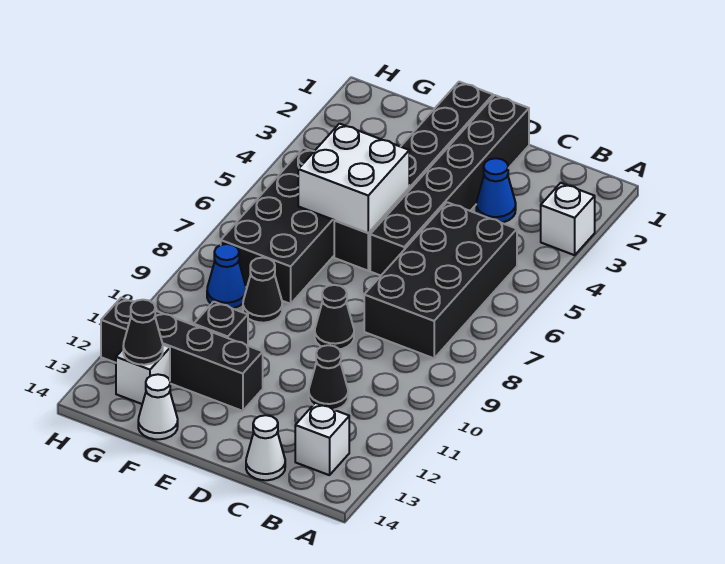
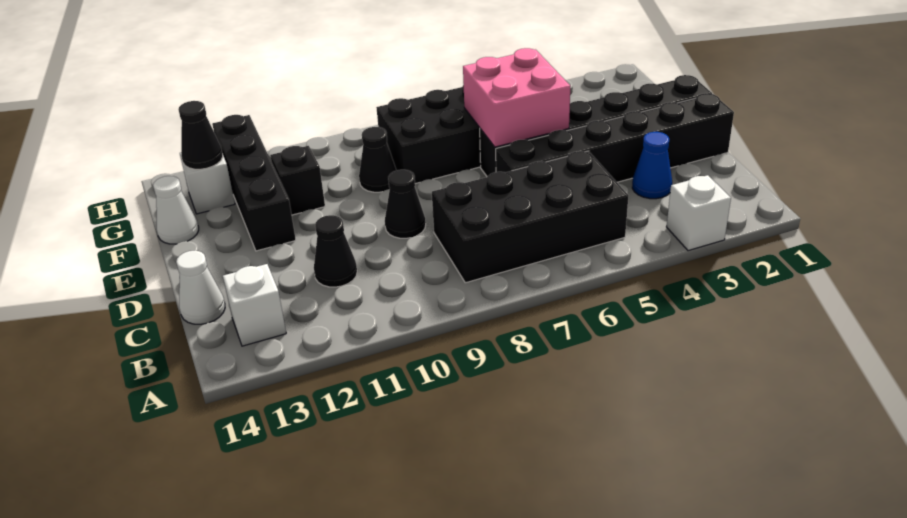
white 2x2 brick [298,124,409,233] -> pink 2x2 brick [463,48,570,147]
blue 1x1 cone [207,244,246,308] -> none

